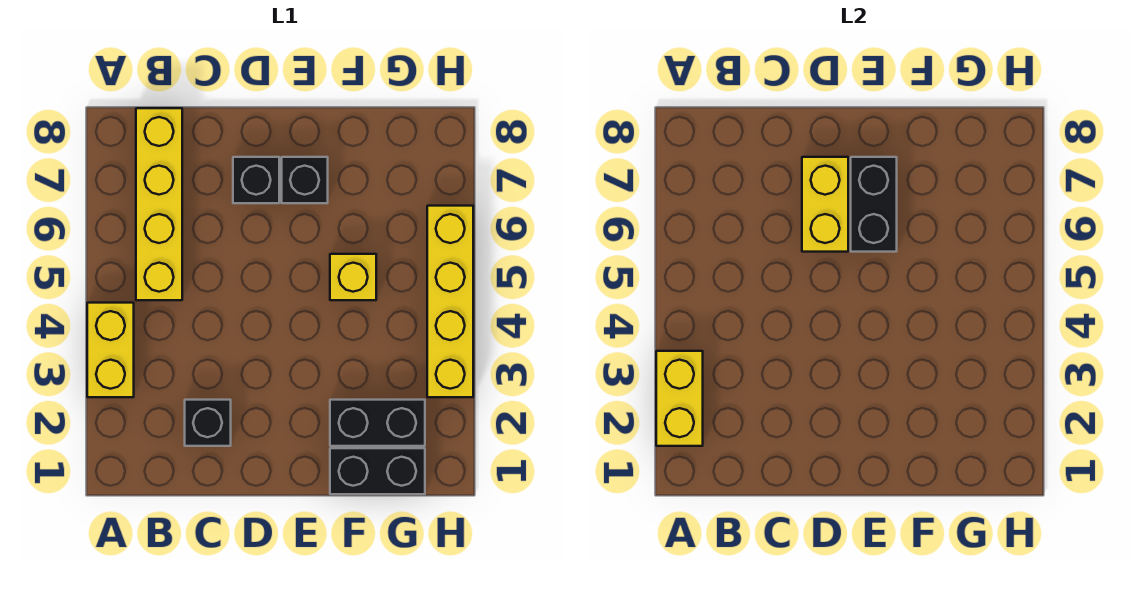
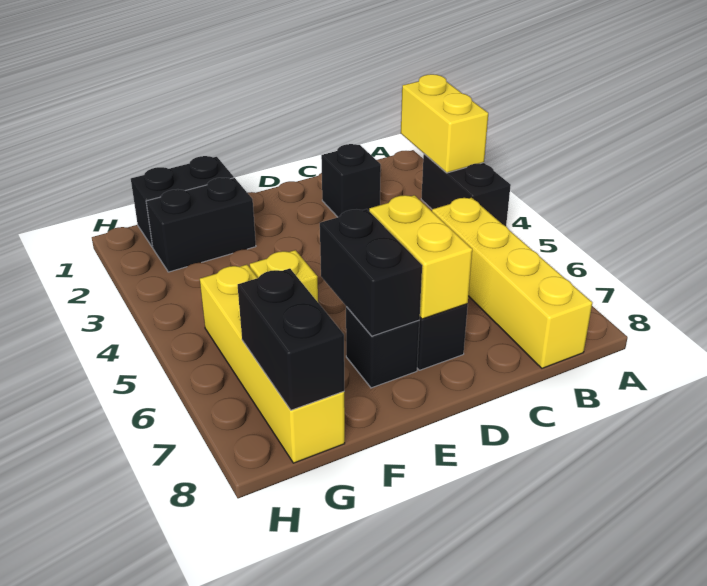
yellow 1x2 brick [87,303,134,397] -> black 1x2 brick [421,154,511,226]
none -> black 1x2 brick [238,268,344,410]
yellow 1x4 brick [427,206,473,397] -> yellow 1x4 brick moved to [200,265,345,463]

